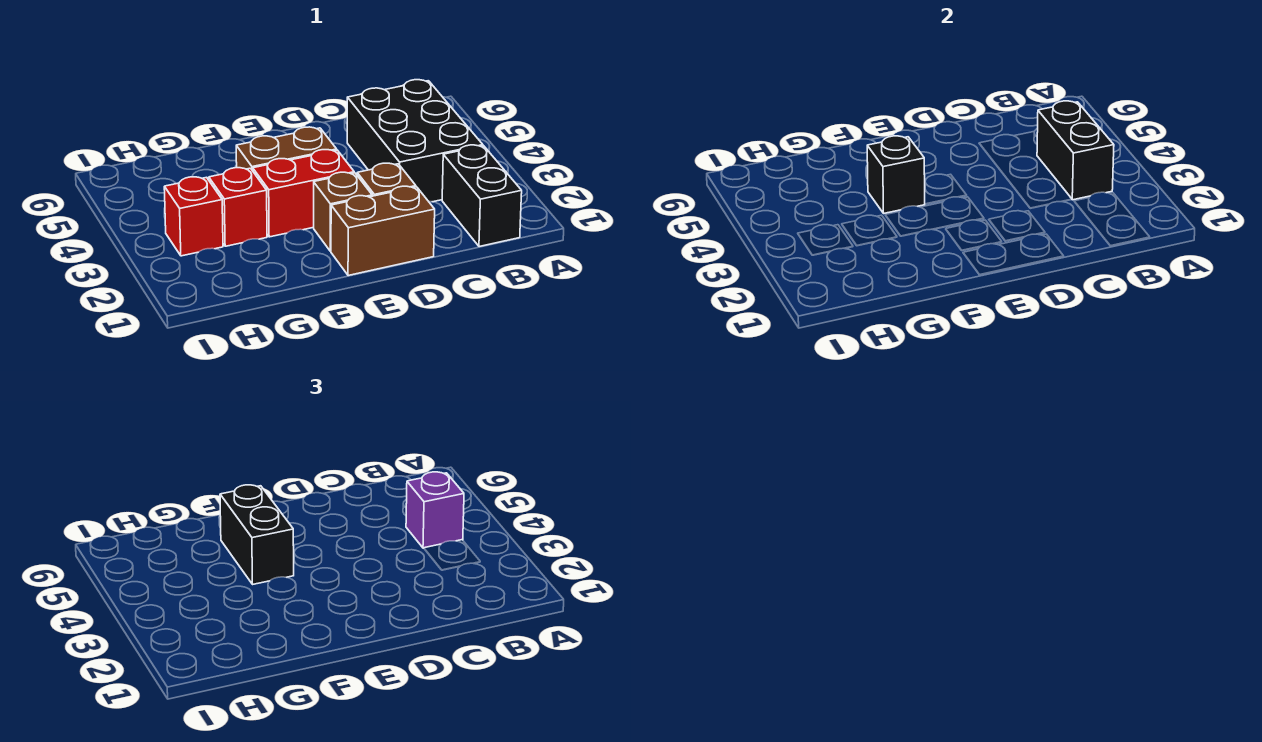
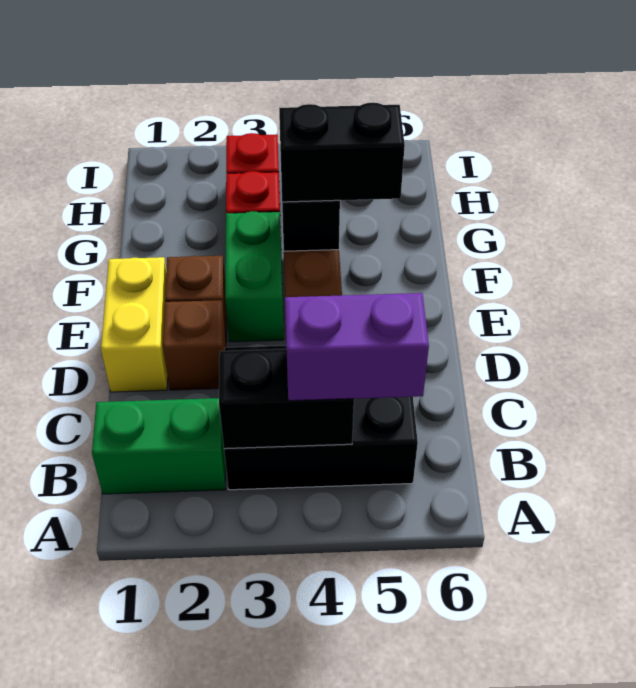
black 1x2 brick [442,145,522,247] -> green 1x2 brick [92,398,226,494]
purple 1x1 brick [406,472,464,548] -> purple 1x2 brick [285,293,429,401]
brown 1x2 brick [331,186,435,276] -> yellow 1x2 brick [101,257,168,392]
red 1x2 brick [253,150,354,237] -> green 1x2 brick [225,211,284,342]

